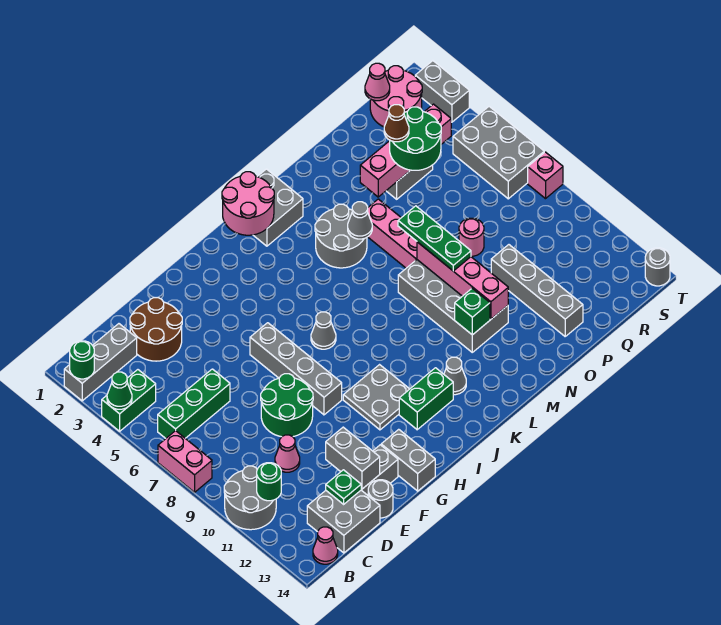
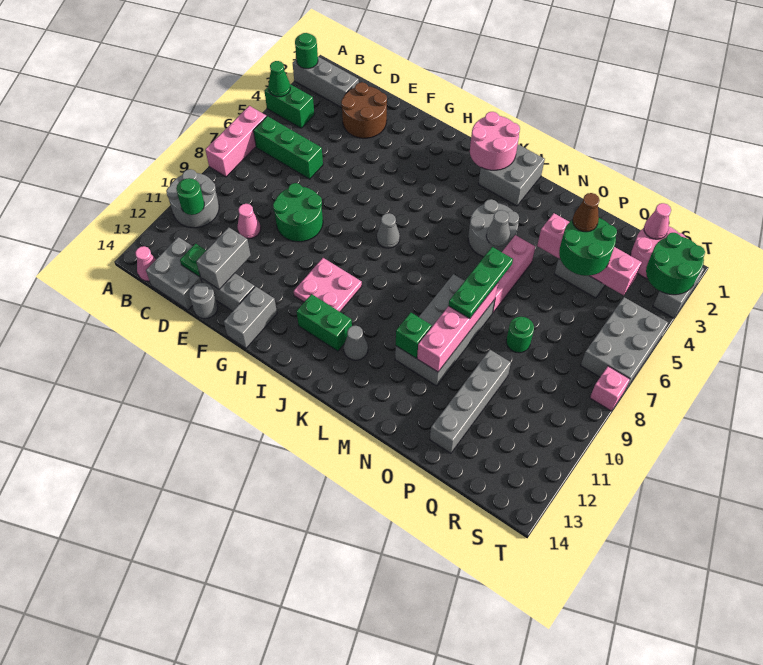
pink 1x2 brick [158,431,212,492] -> pink 1x3 brick [205,106,267,177]
grey 1x4 brick [250,323,342,415] -> none
grey 2x2 plate [343,365,409,430] -> pink 2x2 plate [294,258,362,312]
pink 1x1 round brick [459,218,484,256] -> green 1x1 round brick [506,317,534,353]
none -> green 2x2 round brick [646,233,705,295]
grey 1x1 round brick [645,248,670,286] -> none

